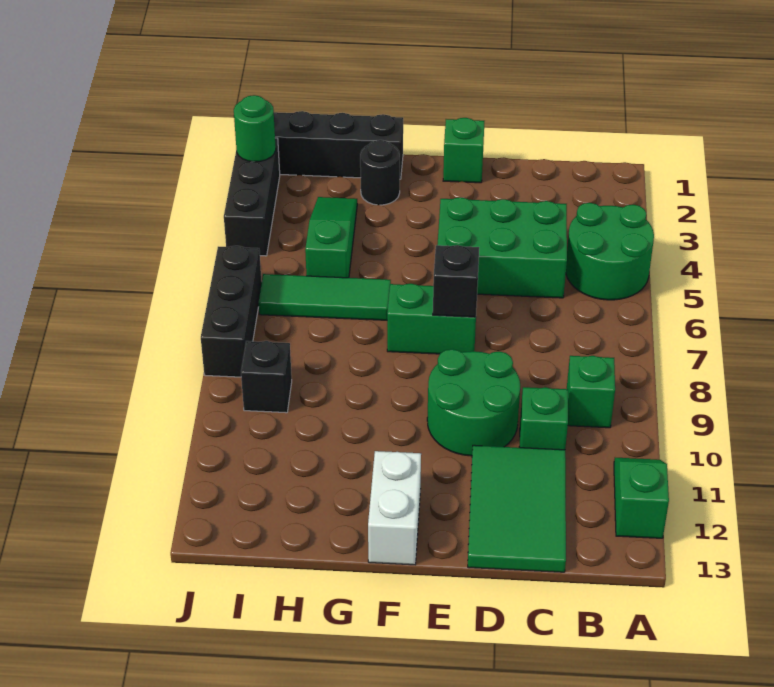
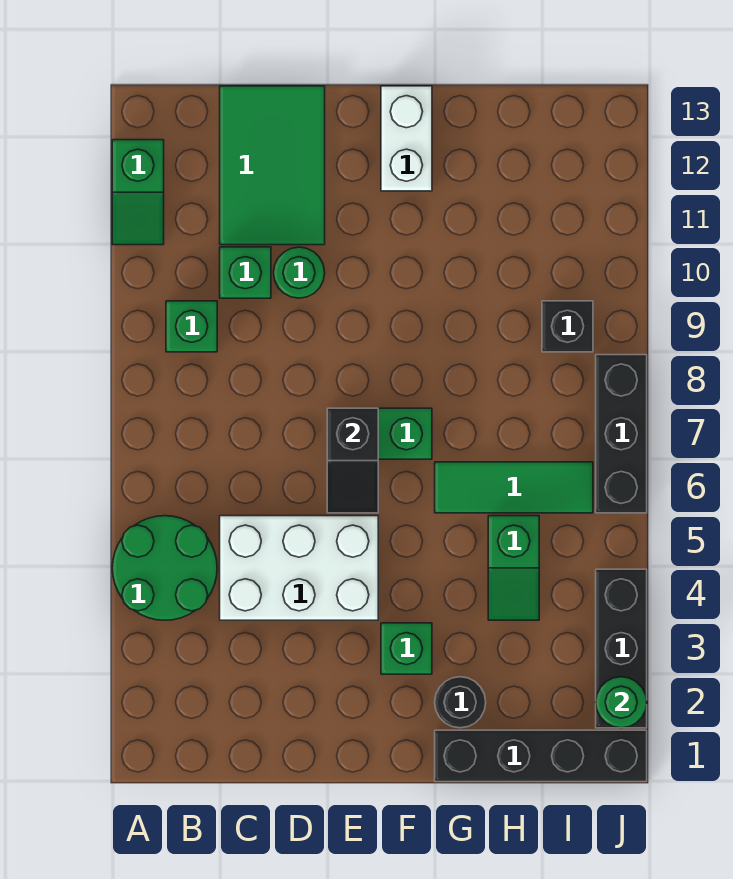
green 2x3 brick [437,197,567,298] -> white 2x3 brick [220,516,378,620]
green 2x2 round brick [427,349,520,456] -> green 1x1 round brick [274,247,325,298]
green 1x1 brick [443,118,484,183] -> green 1x1 brick moved to [381,623,432,674]
green 1x3 slope [305,197,357,278] -> green 1x2 slope [488,516,539,620]

